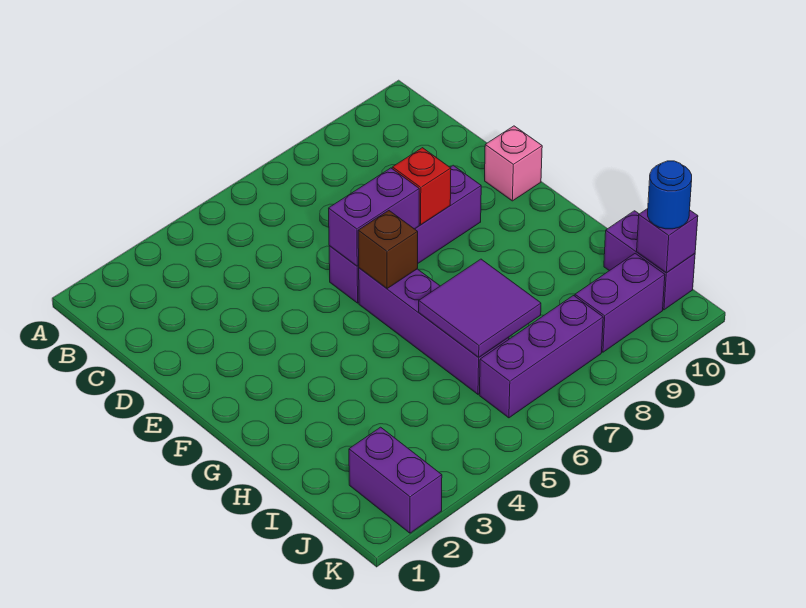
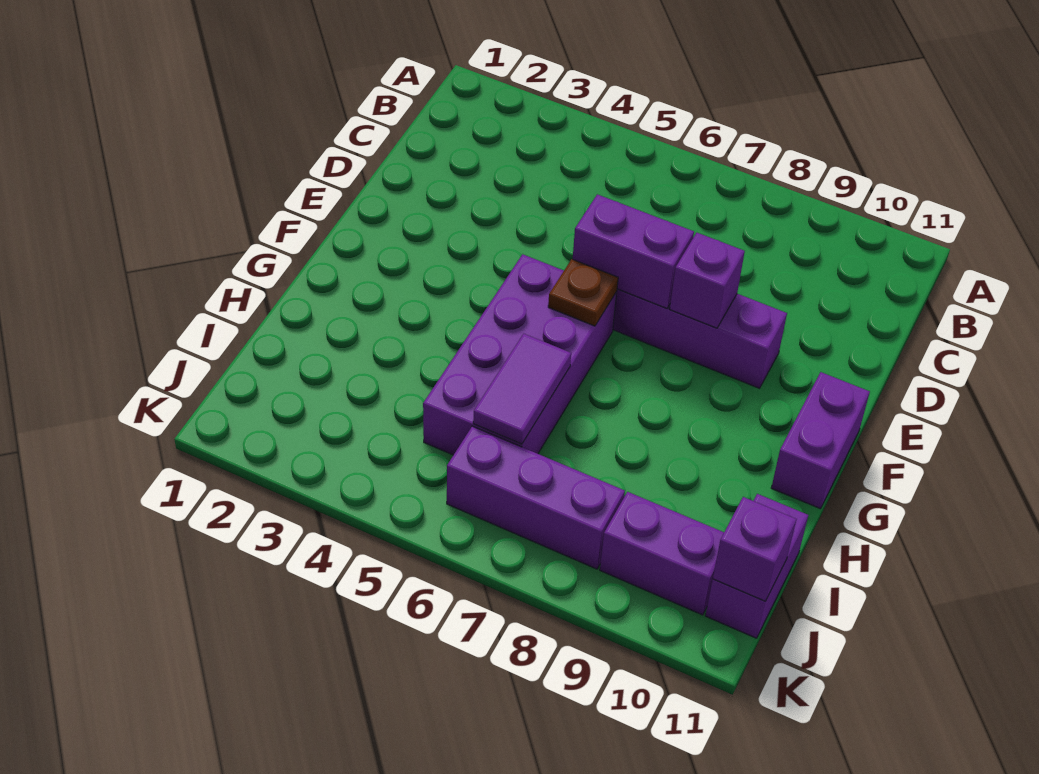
red 1x1 brick [392,148,451,224] -> purple 1x1 brick [670,233,745,328]
pink 1x1 brick [485,126,542,201] -> none
purple 1x4 brick [359,268,509,394] -> purple 2x4 brick [423,254,617,455]
brown 1x1 brick [358,211,418,289] -> brown 1x1 plate [548,259,618,326]
purple 2x2 tile [419,259,541,357] -> purple 1x2 tile [473,334,571,444]
purple 1x2 brick [349,427,442,533] -> purple 1x2 brick moved to [771,372,870,509]
blue 1x1 round brick [648,161,692,229] -> none

